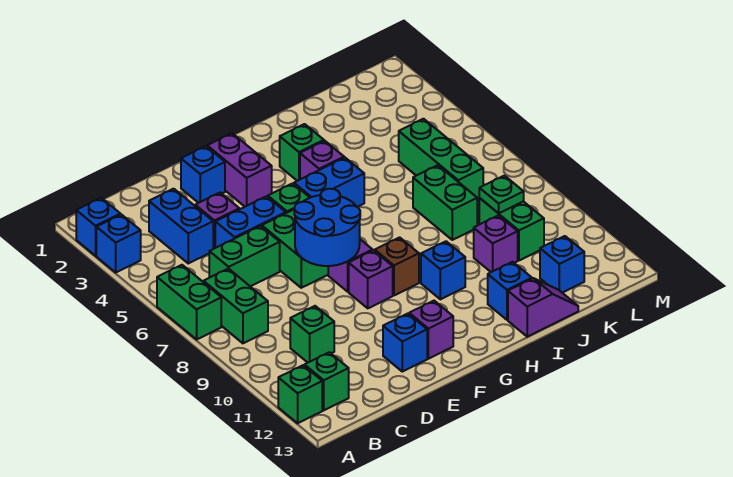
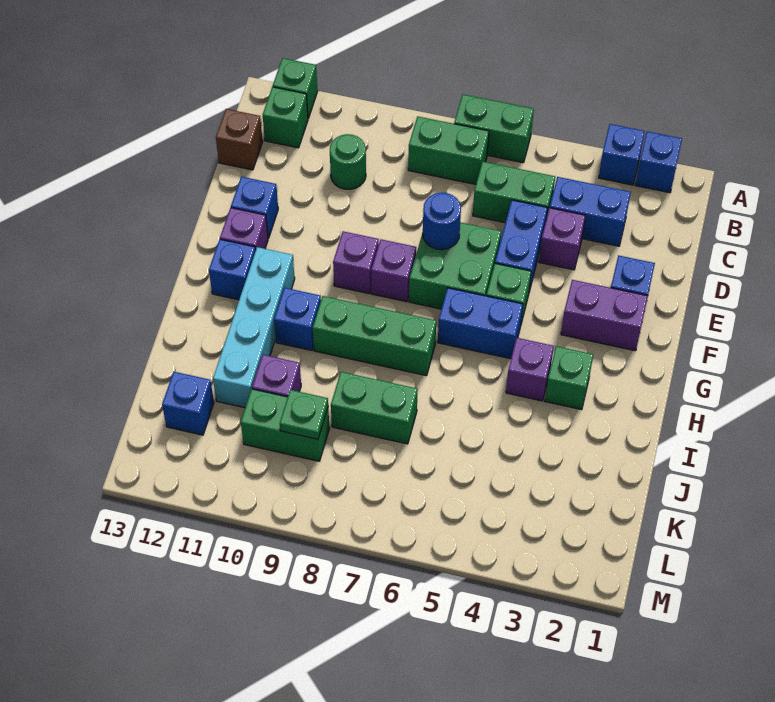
green 1x2 brick [209,226,280,286] -> green 1x2 brick turned to [473,162,555,223]
green 1x1 brick [290,306,334,363] -> green 1x1 round brick [330,134,366,189]
blue 2x2 round brick [294,189,360,266] -> blue 1x1 round brick [423,193,461,250]
blue 1x2 brick [294,158,364,207] -> blue 1x2 brick turned to [438,288,523,359]
brown 1x1 brick [375,237,419,295] -> brown 1x1 brick moved to [216,109,263,170]
none -> cyan 1x4 brick [213,247,295,408]
blue 1x1 brick [488,262,532,320] -> blue 1x1 brick moved to [209,239,256,300]
purple 1x2 slope [508,278,578,337] -> none
green 1x3 brick [399,119,483,201] -> green 1x3 brick moved to [313,296,436,376]

